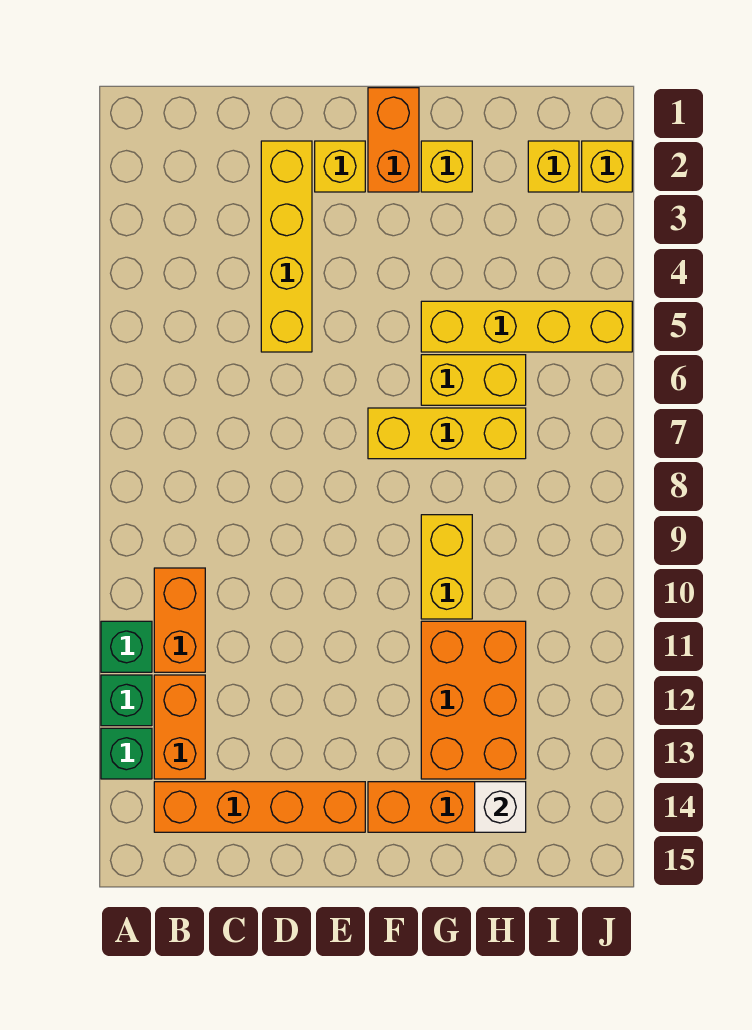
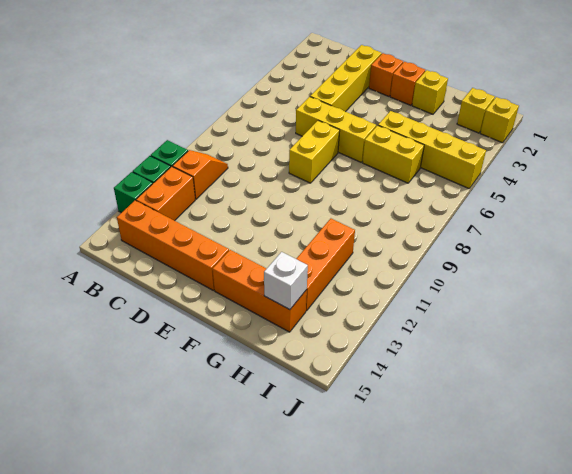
orange 1x2 brick [154,568,205,672] -> orange 1x2 slope [173,150,228,199]
yellow 1x1 brick [315,141,365,192] -> orange 1x1 brick [369,53,403,96]
orange 1x2 brick [368,88,419,192] -> orange 1x1 brick [390,62,425,105]
yellow 1x3 brick [368,408,526,459] -> yellow 1x3 brick moved to [296,97,376,162]
yellow 1x2 brick [421,515,472,619] -> yellow 1x2 brick moved to [289,121,340,183]
orange 2x3 brick [421,621,526,779] -> orange 1x3 brick [296,218,355,311]

